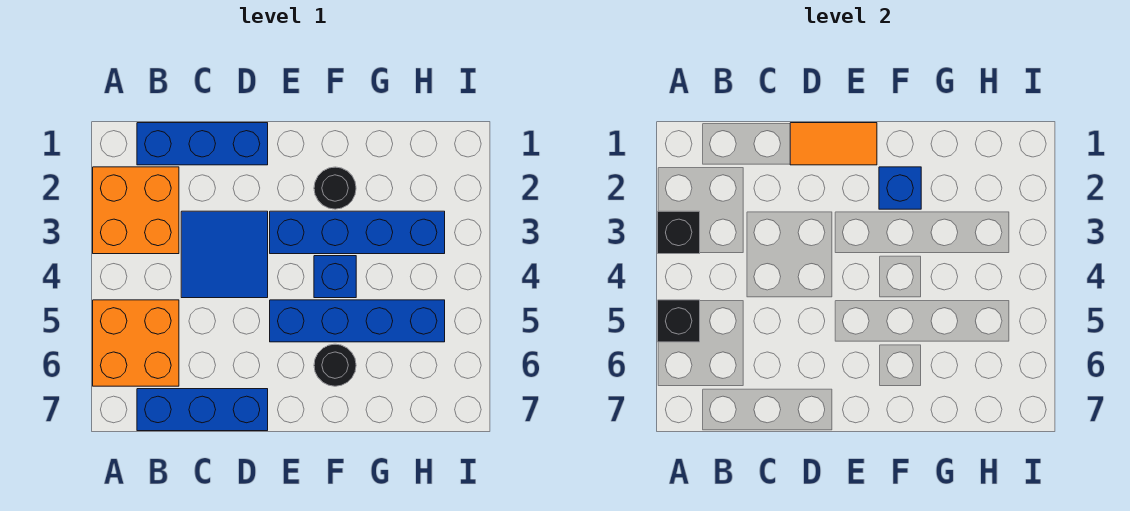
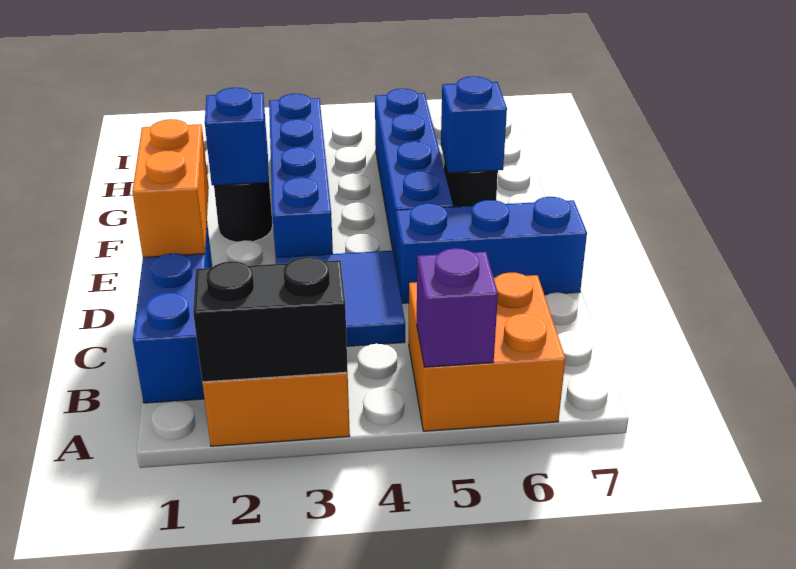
black 1x1 brick [658,211,700,254] -> black 1x2 brick [193,257,348,382]
black 1x1 brick [658,300,700,342] -> purple 1x1 brick [417,248,498,367]
blue 1x3 brick [137,389,268,431] -> blue 1x3 brick turned to [396,197,587,303]
orange 1x2 tile [790,123,877,165] -> orange 1x2 brick [132,119,209,257]
blue 1x1 brick [314,256,356,298] -> blue 1x1 brick moved to [441,76,507,173]

